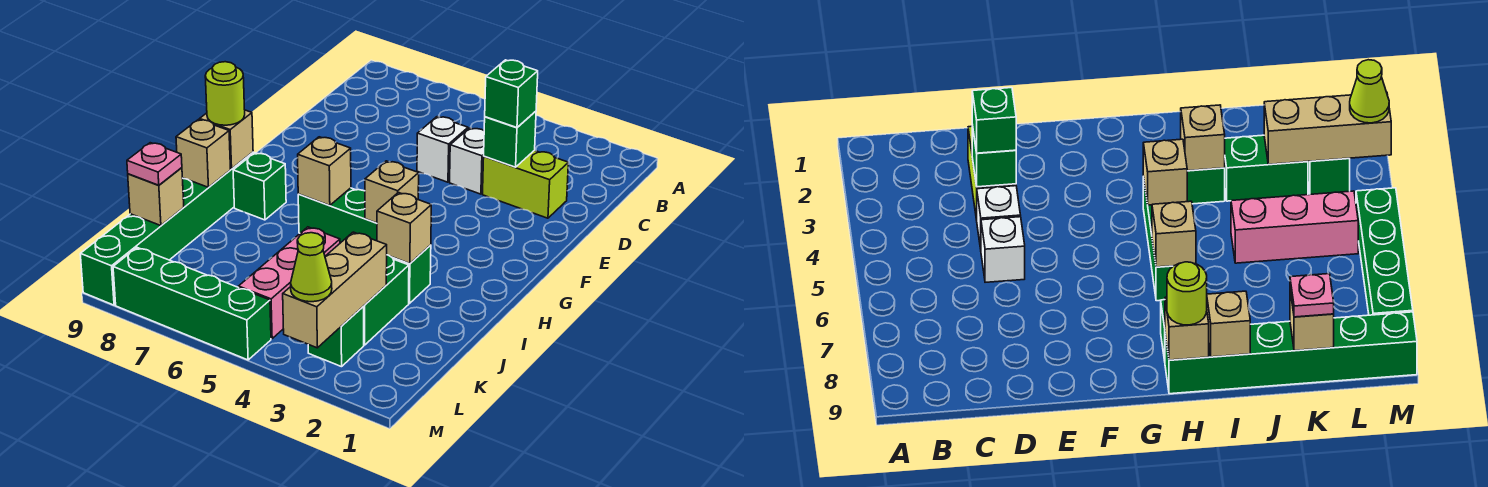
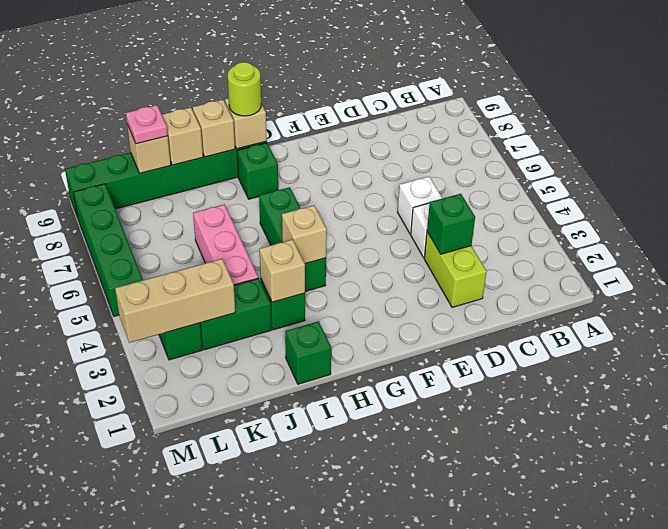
green 1x1 brick [485,60,538,128] -> green 1x1 brick moved to [285,321,331,384]
tan 1x1 brick [298,137,351,205] -> tan 1x1 brick moved to [162,107,203,165]
pink 1x3 brick [239,227,340,339] -> pink 1x3 brick turned to [193,204,258,285]
lime 1x1 cone [291,233,332,302] -> none

